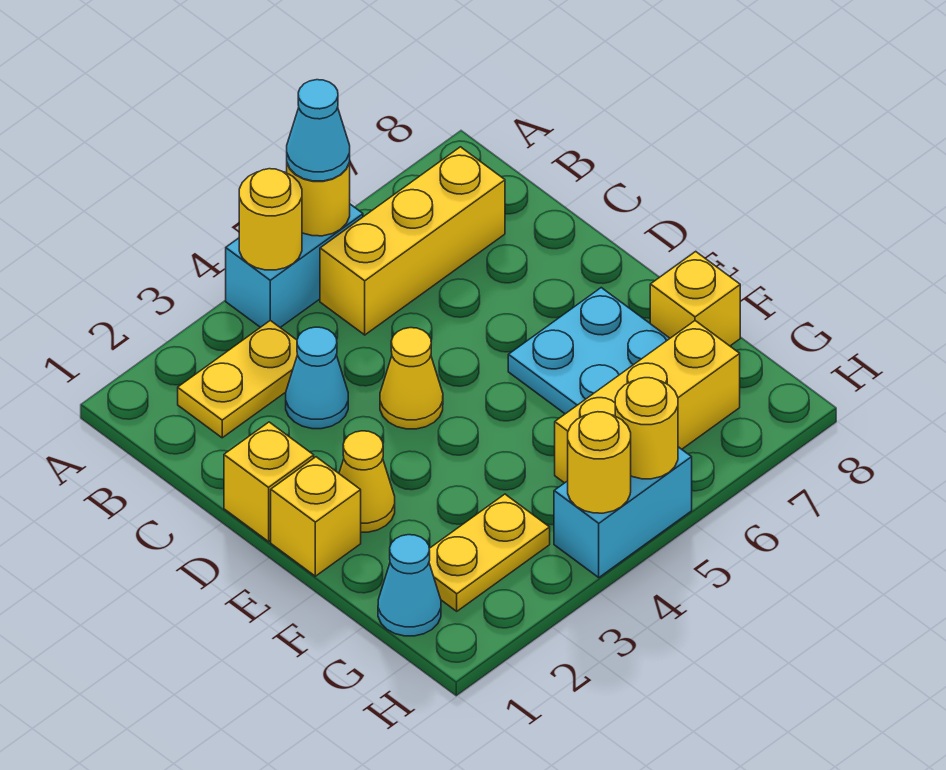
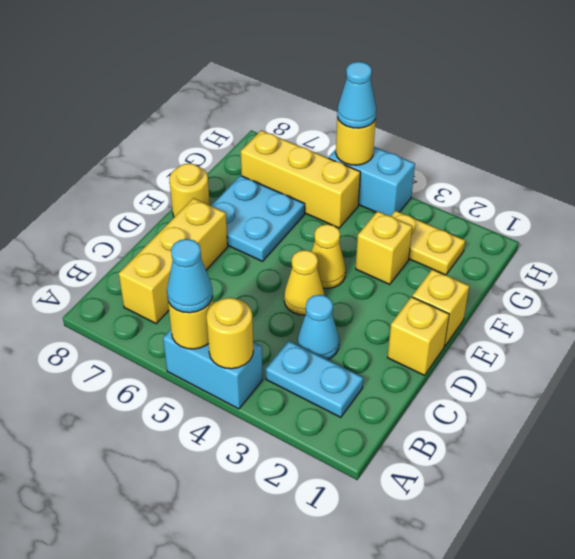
yellow 1x2 plate [178,321,297,438] -> cyan 1x2 plate [266,341,363,417]
yellow 1x3 brick [320,147,505,335] -> yellow 1x3 brick turned to [119,198,228,323]
yellow 1x1 cone [339,431,395,532] -> yellow 1x1 cone moved to [312,224,346,289]
yellow 1x1 brick [650,252,740,346] -> yellow 1x1 brick moved to [356,211,412,284]
cyan 1x1 cone [378,535,441,636] -> cyan 1x1 cone moved to [337,62,376,128]
yellow 1x1 round brick [568,412,631,513] -> yellow 1x1 round brick moved to [169,163,210,217]

